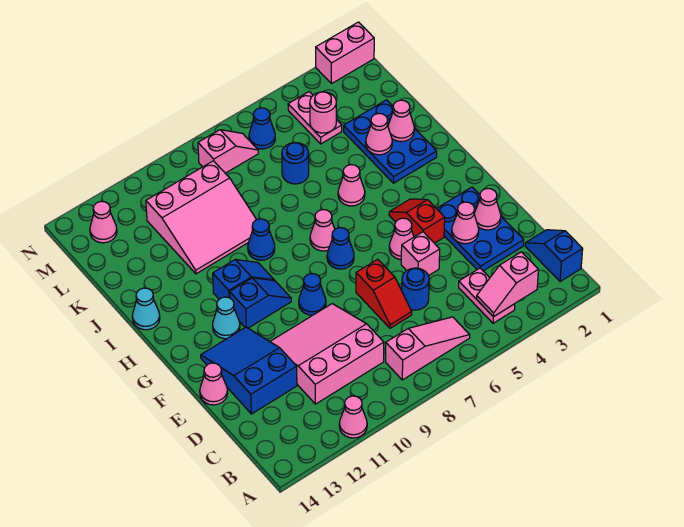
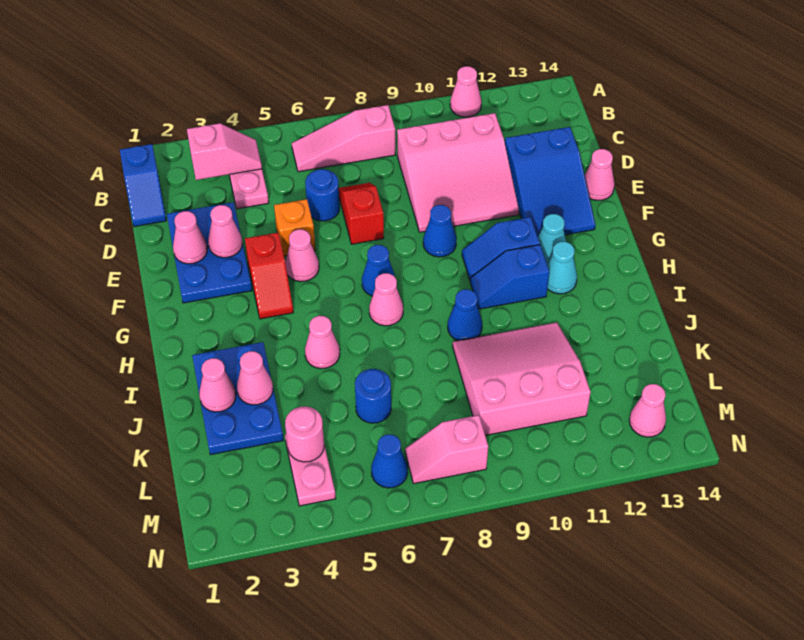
pink 1x1 brick [401,232,440,276] -> orange 1x1 brick [274,199,315,256]
cyan 1x1 cone [132,288,160,330] -> cyan 1x1 cone moved to [547,242,577,294]
pink 1x2 brick [316,22,374,83] -> none

